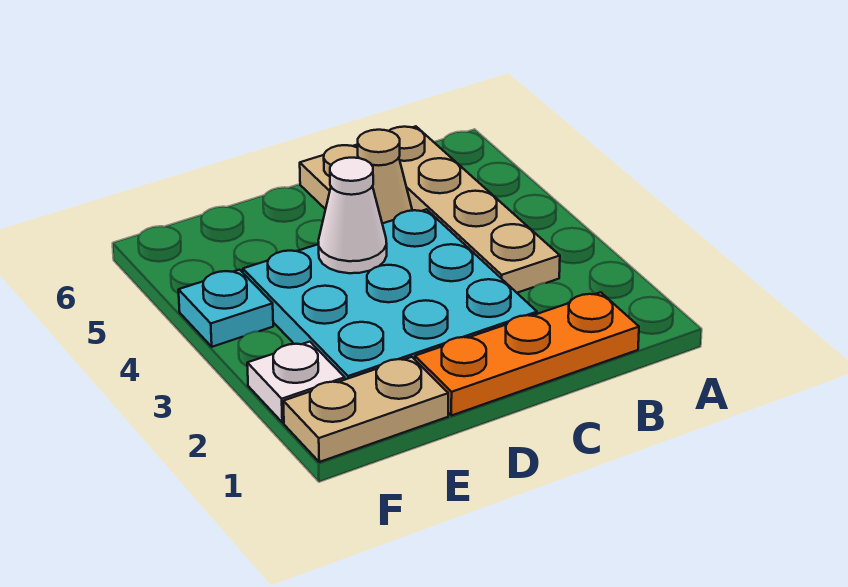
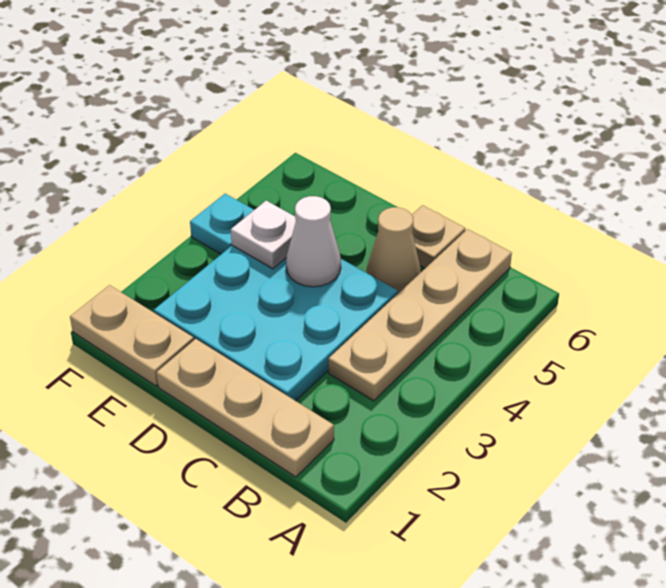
orange 1x3 plate [415,292,639,416] -> tan 1x3 plate [156,339,334,477]
white 1x1 plate [247,342,345,422] -> white 1x1 plate moved to [231,201,296,269]

